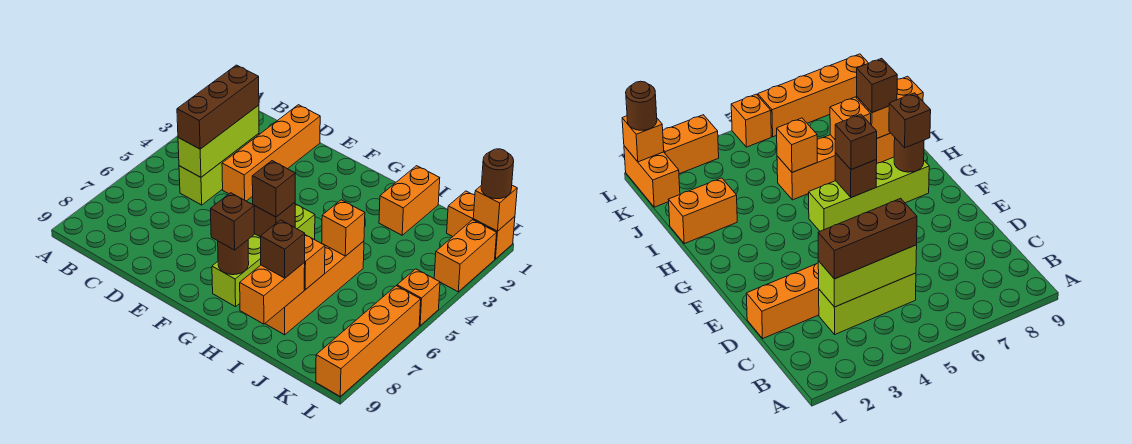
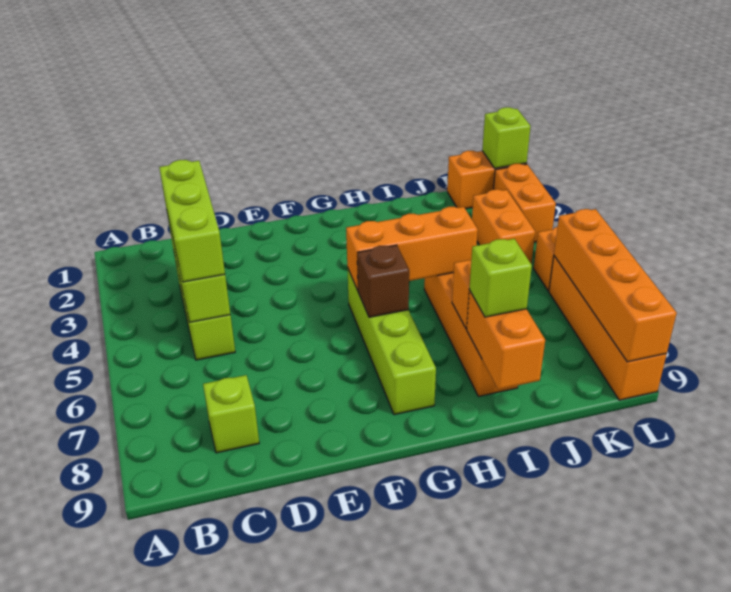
brown 1x3 brick [177,65,259,149] -> lime 1x3 brick [159,160,225,282]
none -> lime 1x1 brick [203,375,259,453]
orange 1x4 brick [222,105,320,201] -> orange 1x4 brick moved to [554,209,677,362]
brown 1x1 brick [252,161,295,217] -> none
brown 1x1 round brick [218,240,249,275] -> none
brown 1x1 brick [211,193,255,250] -> none
orange 1x2 brick [379,166,440,235] -> orange 1x2 brick moved to [472,189,535,264]
orange 1x1 brick [322,200,365,256] -> orange 1x3 brick [346,207,478,290]
brown 1x1 brick [261,220,305,278] -> lime 1x1 brick [469,239,532,317]
orange 1x1 brick [473,185,517,231] -> lime 1x1 brick [482,107,531,168]
brown 1x1 round brick [481,149,514,199] -> none

